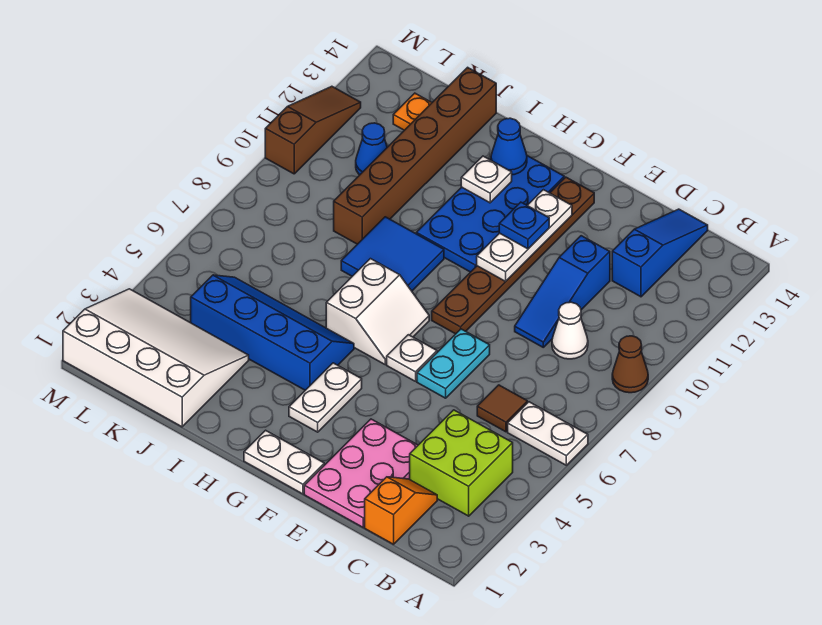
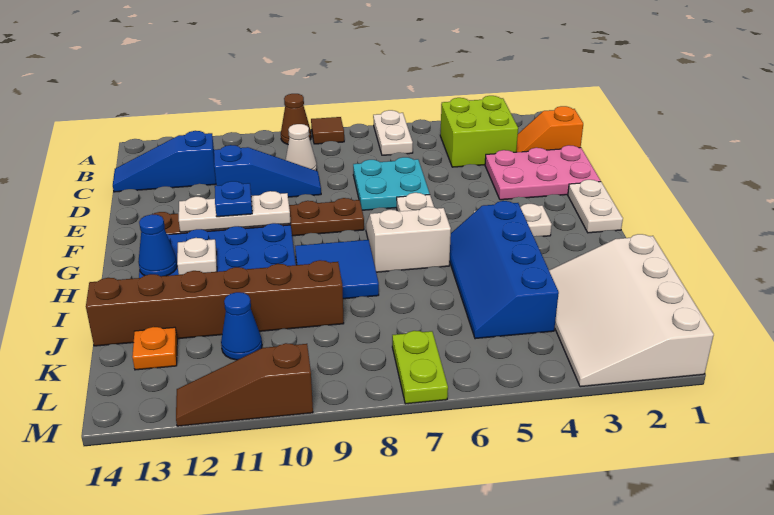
brown 1x1 tile [477,385,527,432] -> brown 1x1 tile moved to [311,117,344,144]
cyan 1x2 plate [417,329,490,398] -> cyan 2x2 plate [353,157,430,210]
none -> lime 1x2 plate [392,331,448,404]

